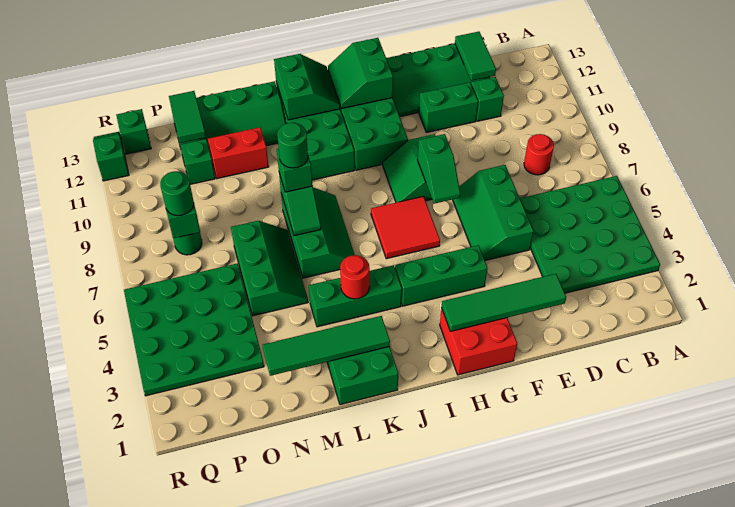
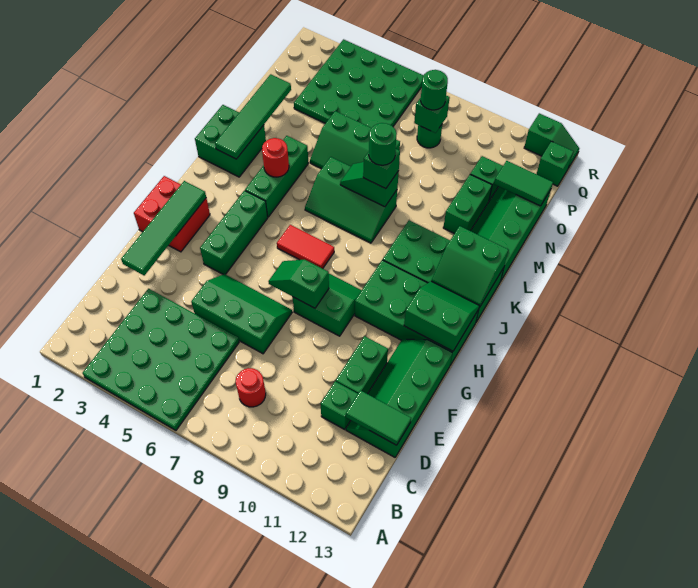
red 2x2 tile [371,196,440,259] -> red 1x2 tile [277,225,334,269]
red 1x2 brick [208,127,269,178] -> green 1x2 brick [443,175,492,234]

